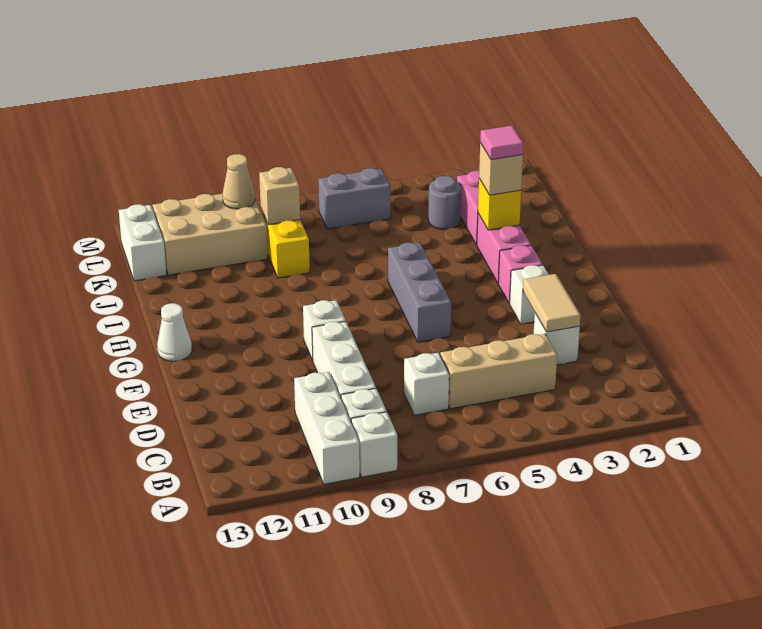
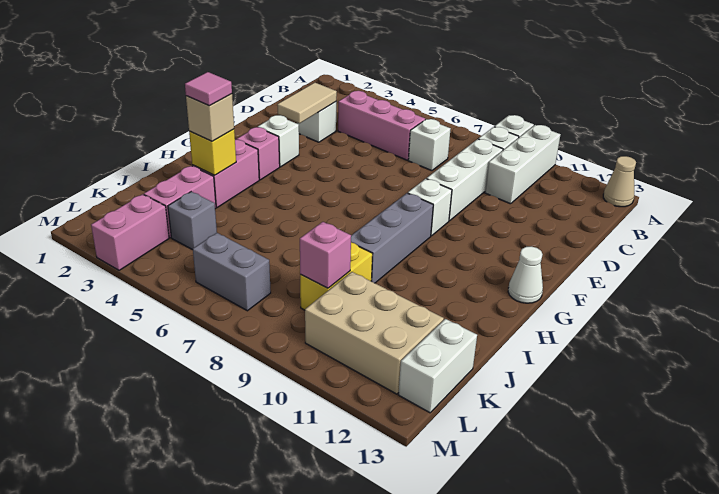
tan 1x3 brick [440,334,557,409] -> pink 1x3 brick [338,91,425,160]
grey 1x3 brick [388,243,451,342] -> grey 1x3 brick moved to [351,193,433,283]
grey 1x1 round brick [428,176,461,230] -> grey 1x1 brick [168,192,217,250]
tan 1x1 brick [259,167,300,225] -> pink 1x1 brick [300,222,351,288]
none -> pink 1x2 brick [91,194,169,270]
tan 1x1 cone [222,154,255,209] -> tan 1x1 cone moved to [603,156,636,207]

